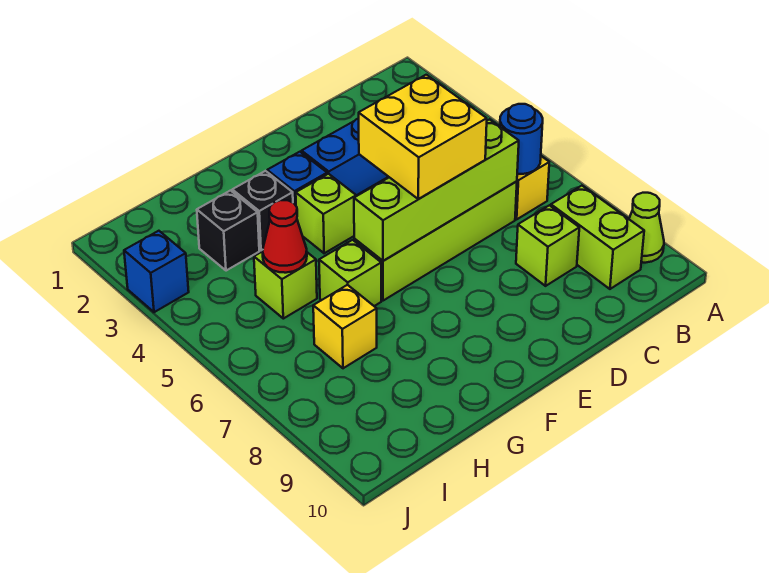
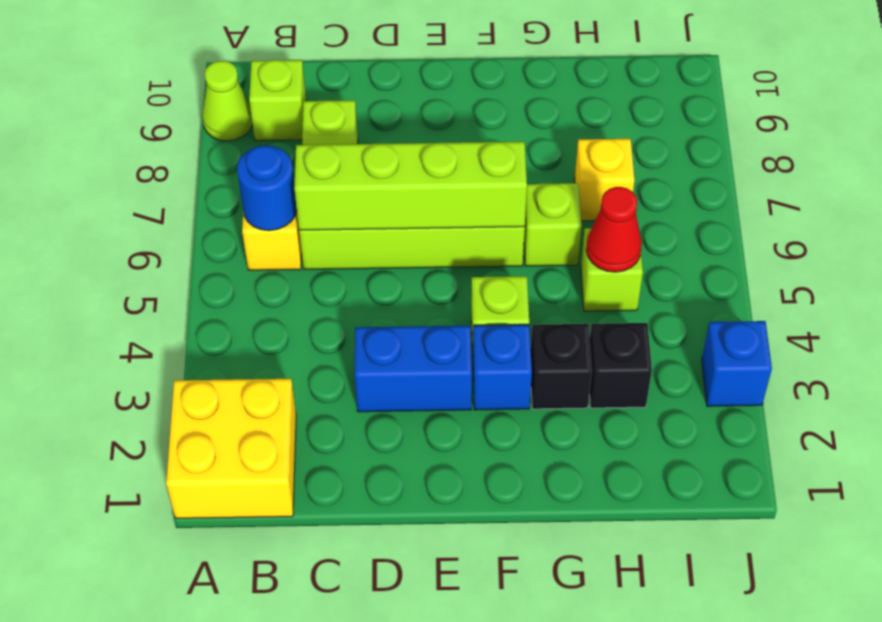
lime 1x2 brick [551,186,644,289] -> lime 1x1 brick [249,60,306,141]
yellow 2x2 brick [359,75,487,199] -> yellow 2x2 brick moved to [166,379,296,518]

